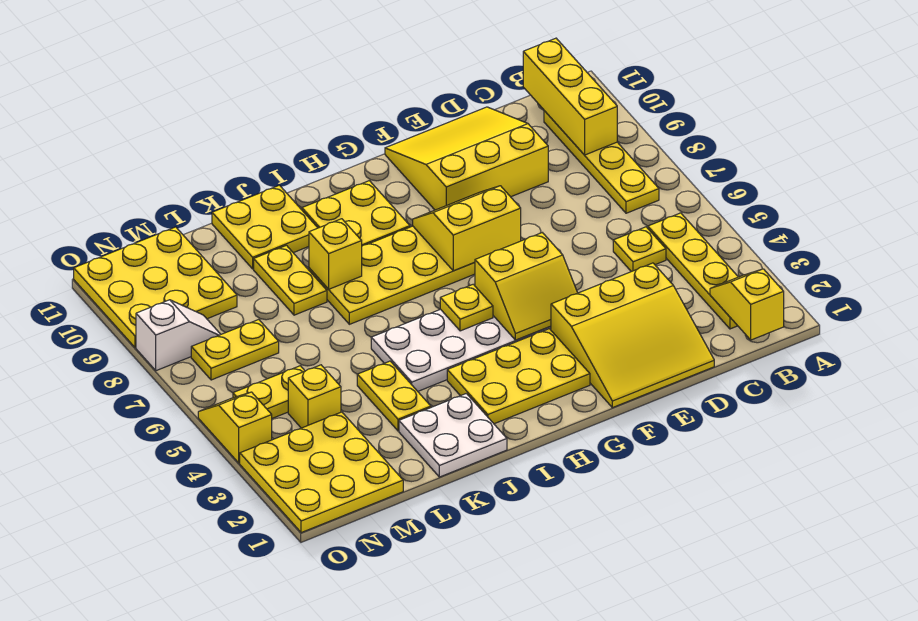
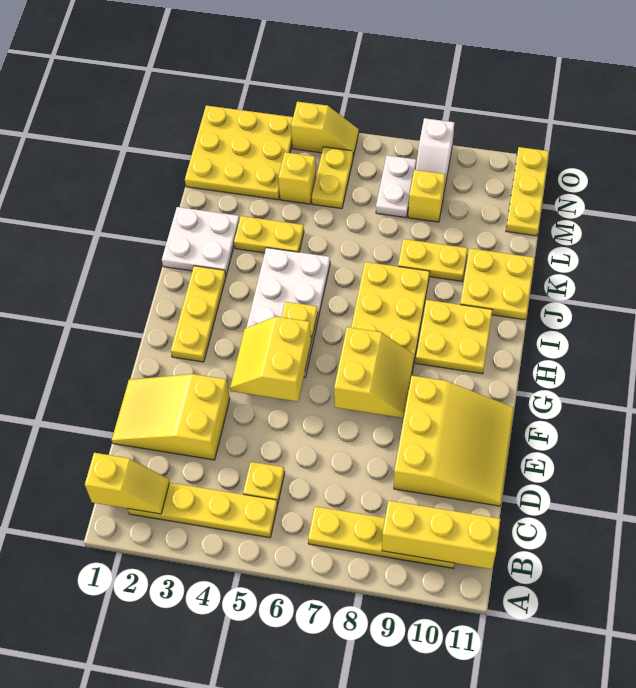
yellow 3x3 slope [551,263,714,408] -> yellow 2x3 slope [112,374,230,460]
yellow 2x3 plate [447,329,590,424] -> yellow 1x3 plate [171,266,226,362]
yellow 1x1 brick [309,219,362,289] -> yellow 1x1 brick moved to [408,170,445,222]
yellow 1x2 plate [191,320,279,380] -> white 1x2 plate [376,155,417,218]
yellow 3x3 plate [74,227,237,348] -> yellow 1x3 plate [506,147,549,236]

